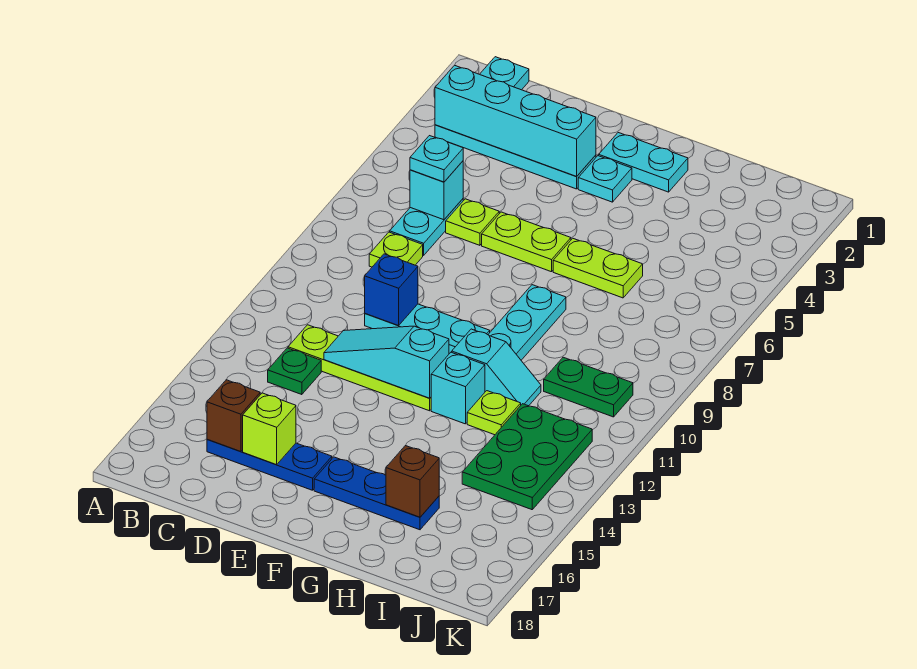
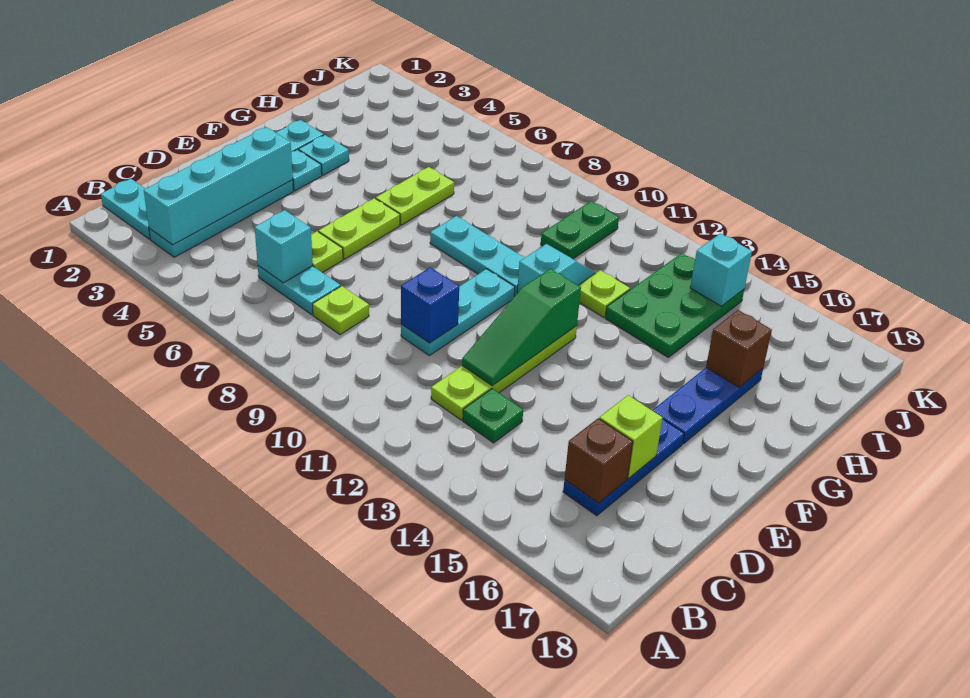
cyan 1x1 plate [410,136,463,182] -> cyan 1x1 plate moved to [299,135,349,175]
cyan 1x3 slope [324,326,449,398] -> green 1x3 slope [462,269,581,386]
cyan 1x1 brick [431,352,485,424] -> cyan 1x1 brick moved to [690,233,752,306]
green 2x3 plate [462,404,592,510] -> green 2x3 plate turned to [605,253,744,357]

